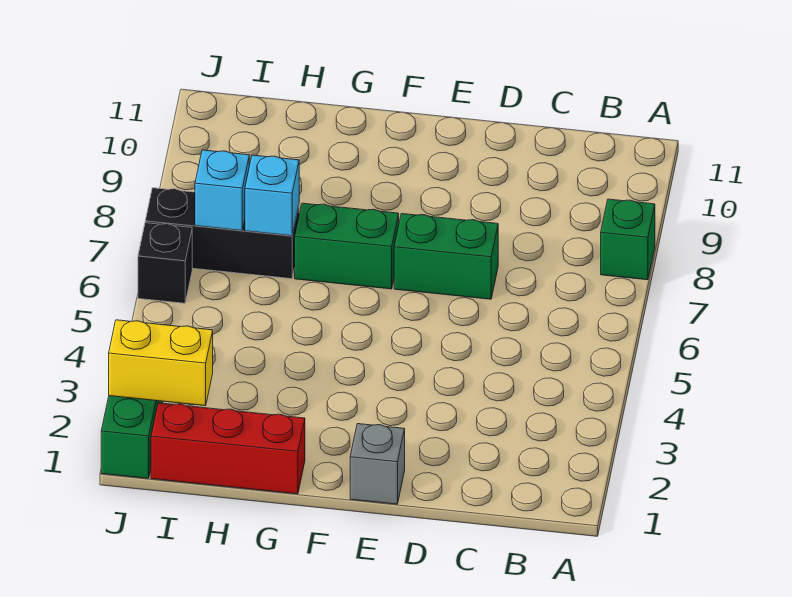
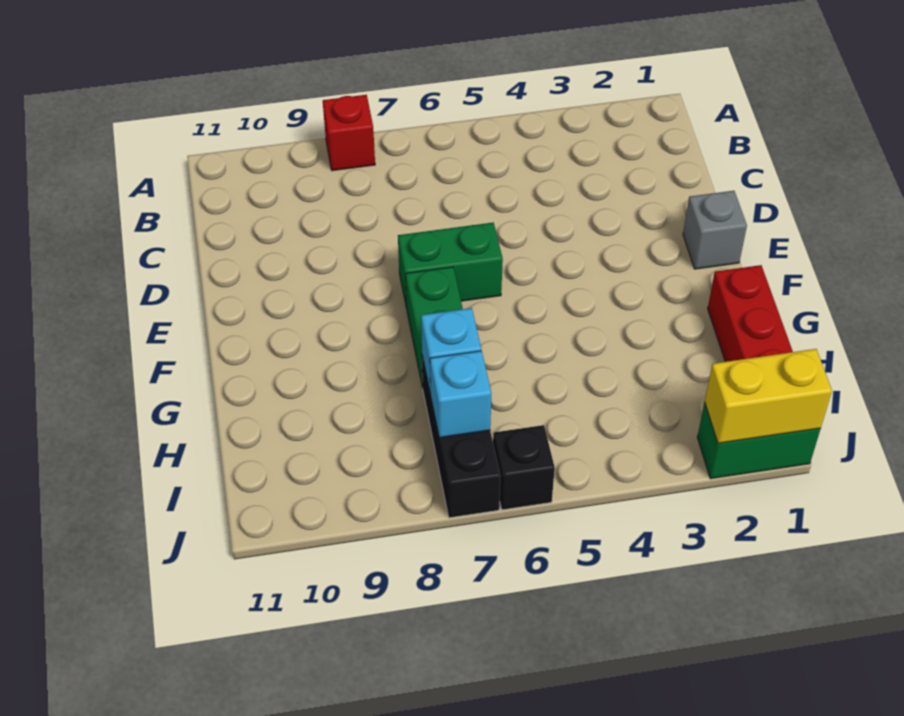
green 1x1 brick [601,199,655,280] -> red 1x1 brick [323,95,375,171]
green 1x2 brick [394,214,498,299] -> green 1x2 brick turned to [398,223,503,308]
yellow 1x2 brick [109,320,213,406] -> yellow 1x2 brick turned to [705,349,832,443]

